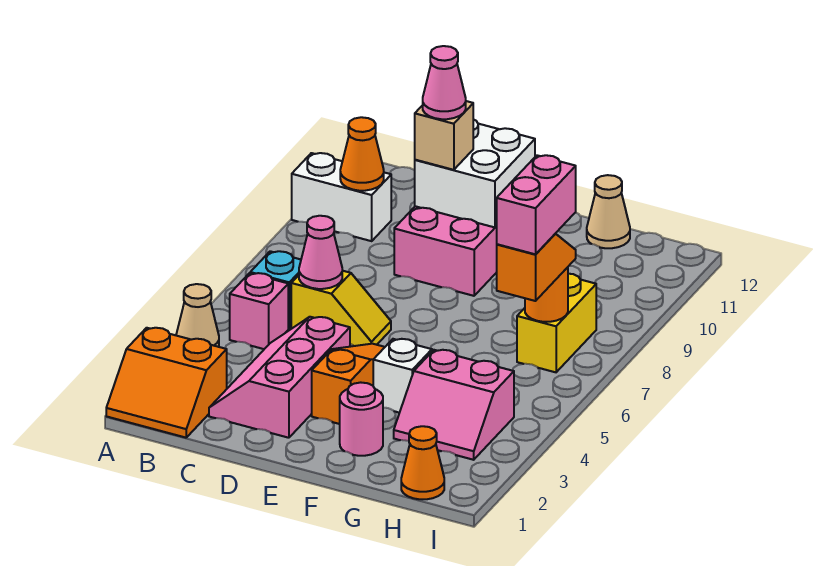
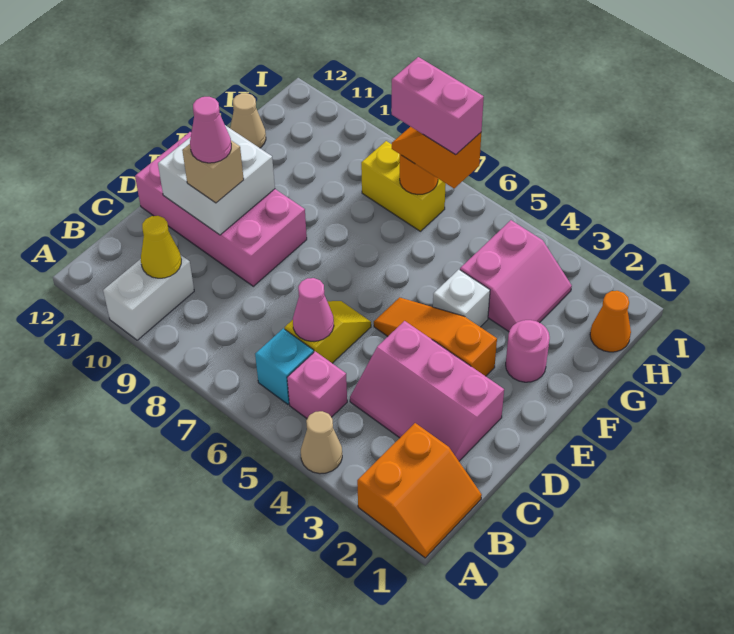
orange 1x1 cone [340,117,384,191] -> yellow 1x1 cone [141,216,181,278]

